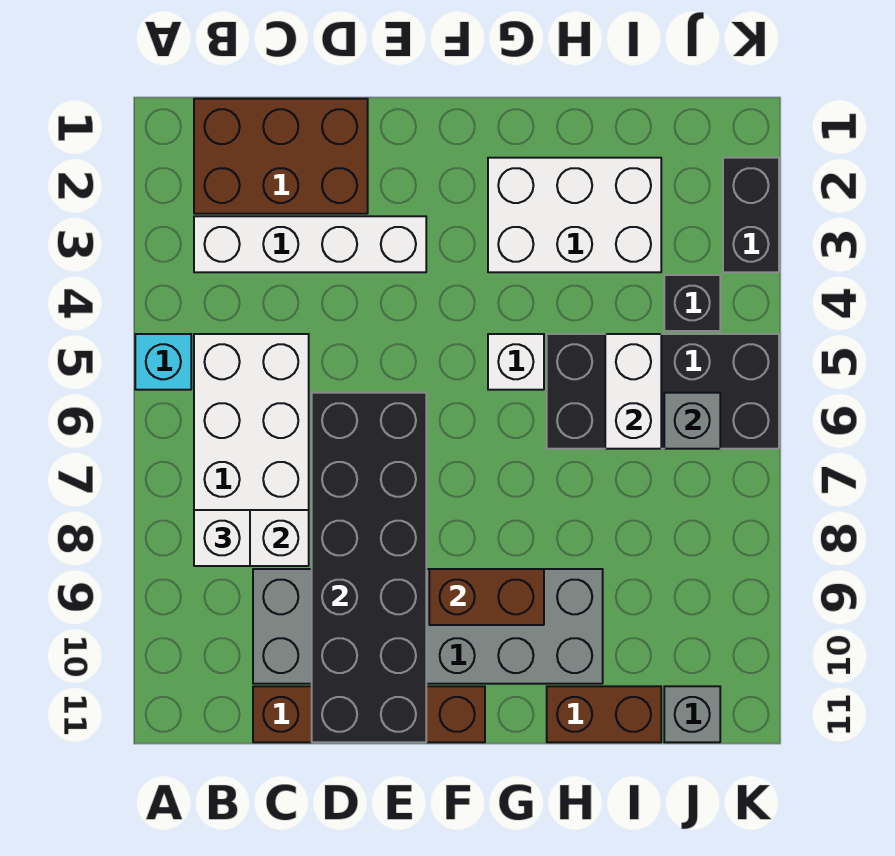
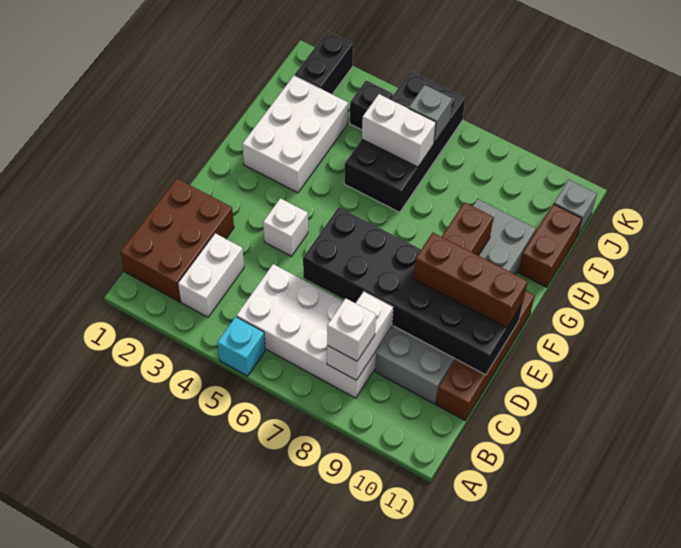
white 1x4 brick [194,216,426,272] -> white 1x2 brick [178,233,244,317]
none -> brown 1x3 brick [414,233,528,328]
white 1x1 brick [488,334,544,390] -> white 1x1 brick moved to [263,198,308,256]
black 1x2 brick [723,158,779,272] -> black 1x2 brick turned to [295,31,353,94]

